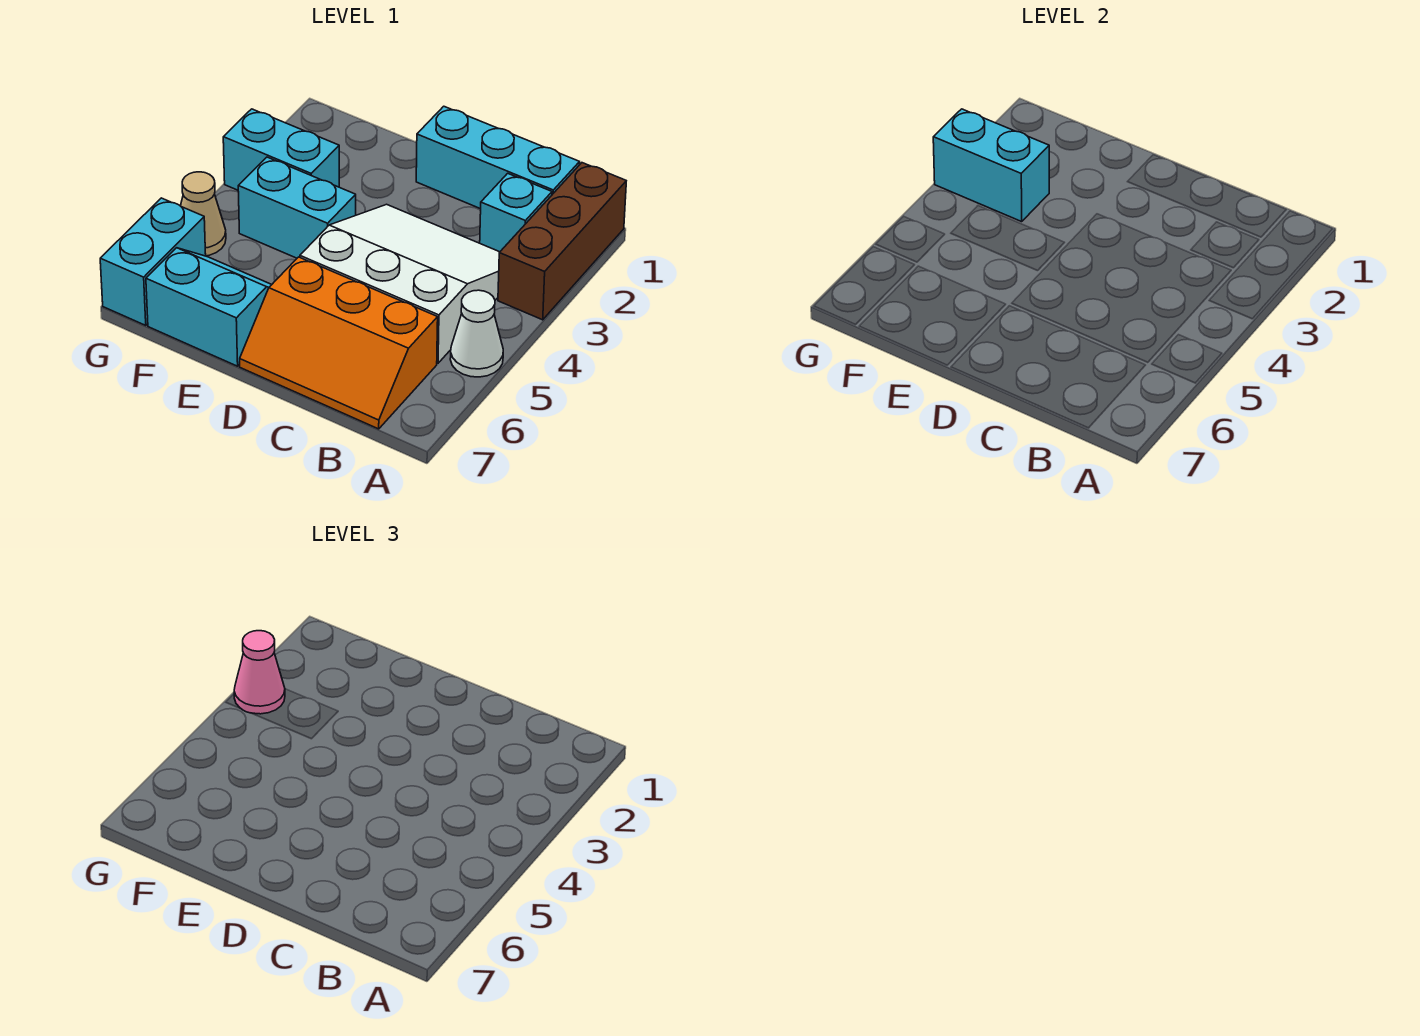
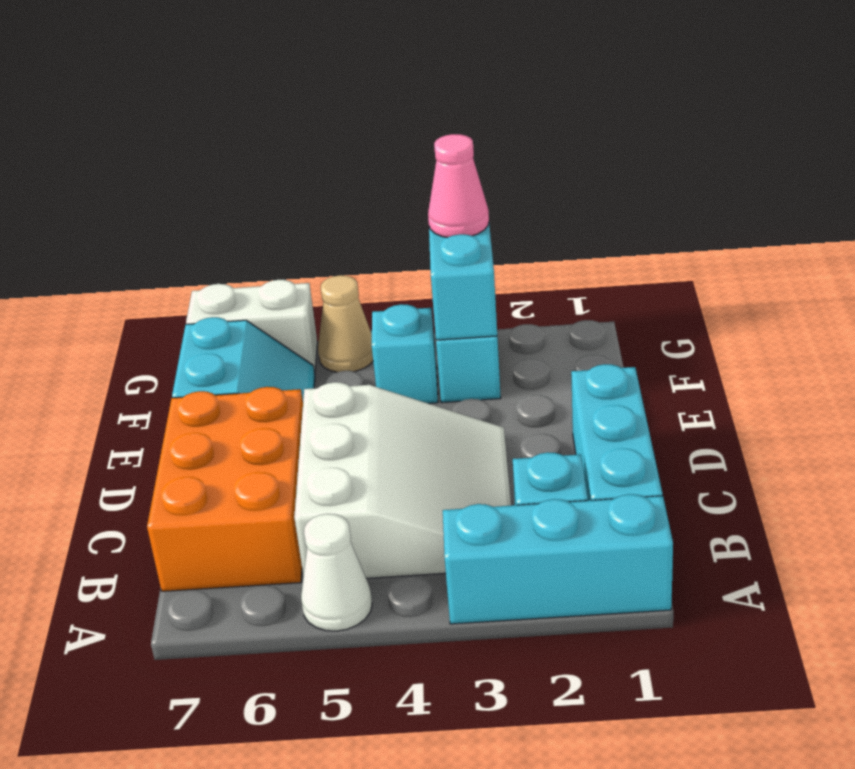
brown 1x3 brick [498,163,626,320] -> cyan 1x3 brick [443,494,673,624]
orange 2x3 slope [240,257,438,429] -> orange 2x3 brick [147,387,303,591]
cyan 1x2 brick [238,157,356,258] -> cyan 1x1 brick [372,304,438,403]
cyan 1x2 brick [100,198,206,325] -> white 1x2 brick [186,280,317,373]

